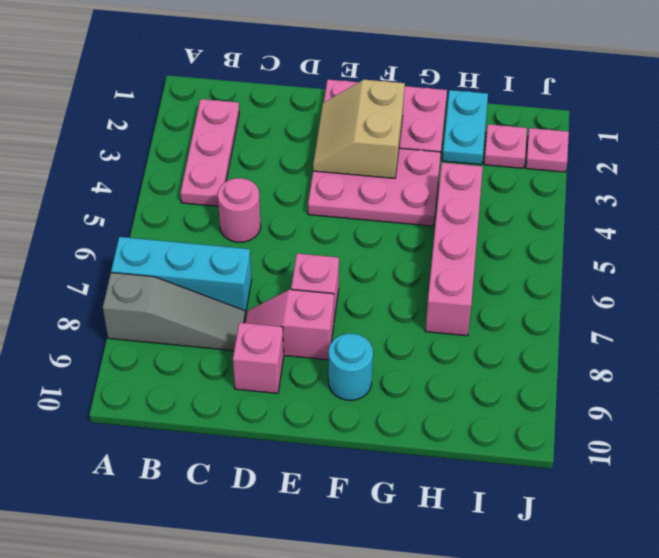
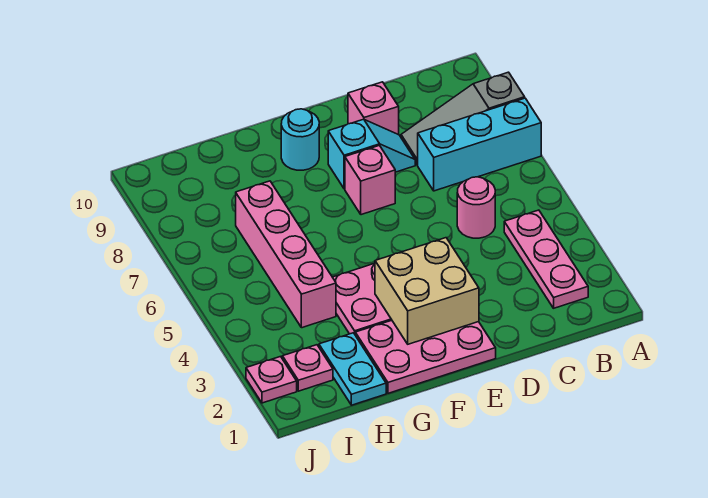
pink 1x2 slope [245,290,334,360] -> cyan 1x2 slope [328,119,415,189]
tan 2x2 slope [313,80,405,178] -> tan 2x2 brick [375,238,479,344]

